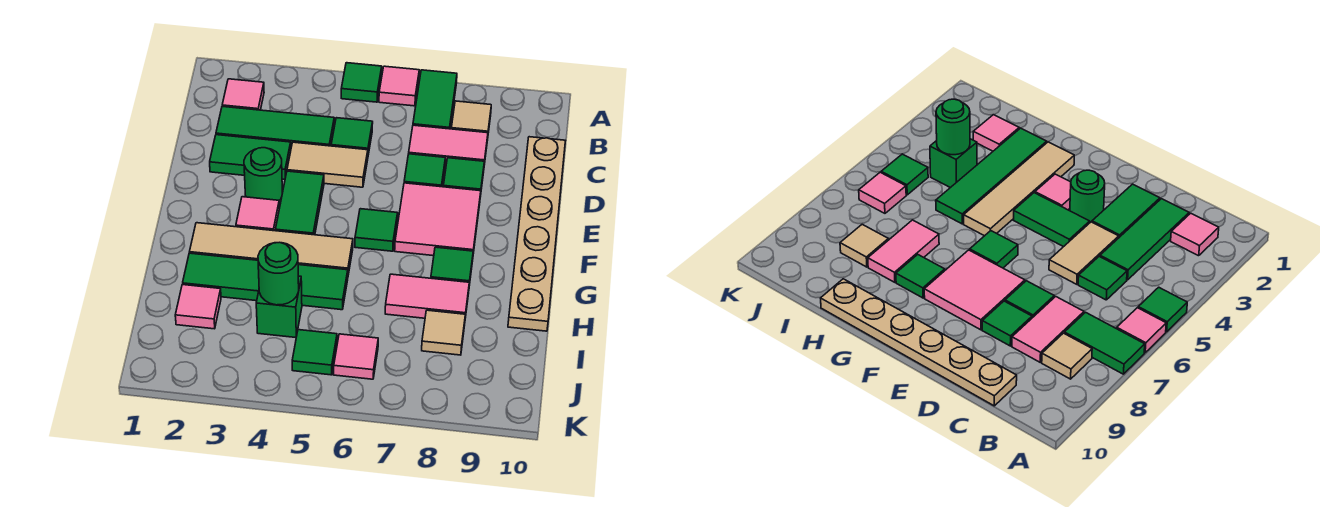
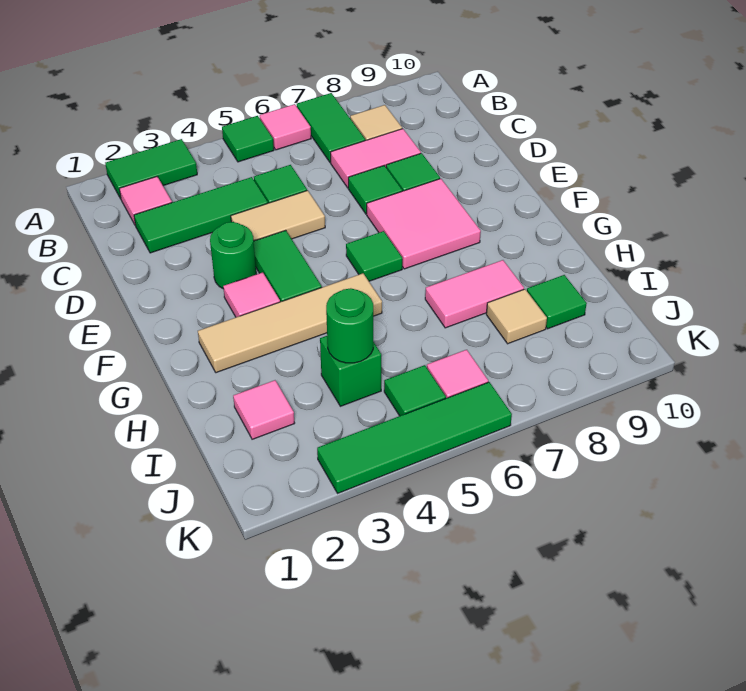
tan 1x6 plate [508,137,565,331] -> none
green 1x2 tile [210,135,291,180] -> green 1x2 tile moved to [105,139,197,199]
green 1x1 tile [431,247,473,285] -> green 1x1 tile moved to [527,275,587,329]
green 1x4 tile [183,253,348,310] -> green 1x4 tile moved to [317,382,512,493]

